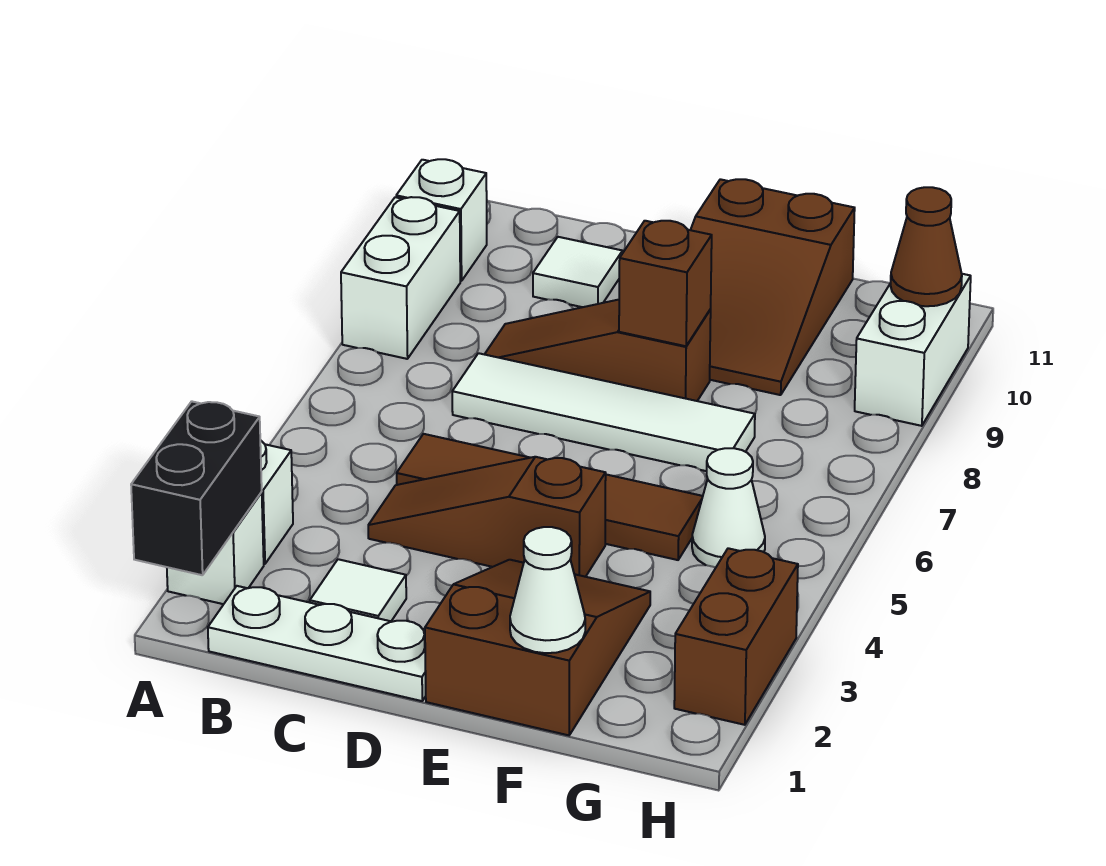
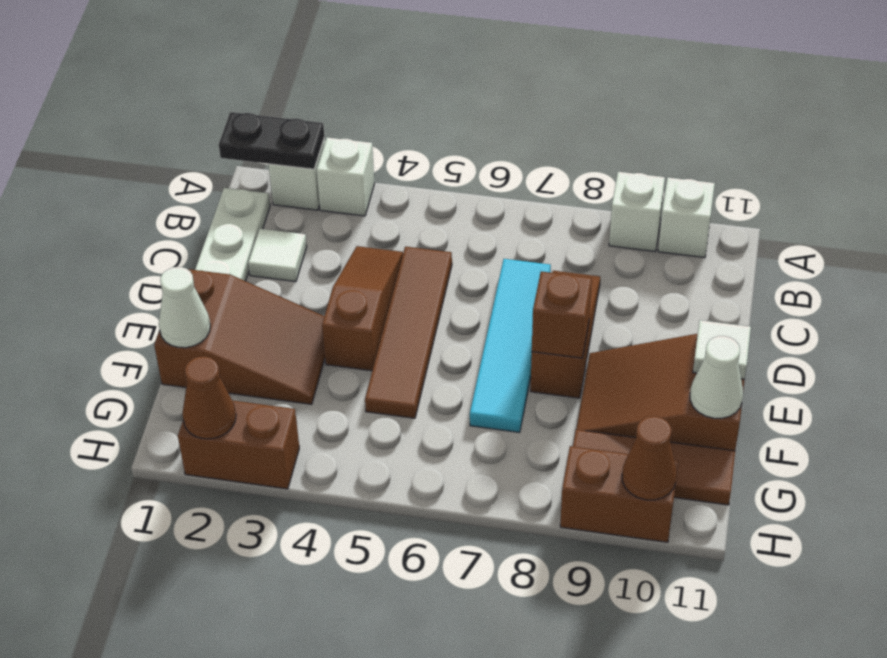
black 1x2 brick [131,401,262,575] -> black 1x2 plate [219,112,324,169]
white 1x2 brick [341,197,460,359] -> white 1x1 brick [609,172,665,252]
white 1x4 tile [452,353,755,471] -> cyan 1x4 tile [470,259,551,433]
white 1x1 tile [533,237,623,307] -> white 1x1 tile moved to [693,320,751,379]
white 1x1 cone [692,448,765,568] -> white 1x1 cone moved to [690,336,743,418]
none -> brown 1x3 tile [573,430,735,505]
none -> brown 1x1 cone [182,357,236,439]
white 1x2 brick [855,274,971,426] -> brown 1x2 brick [560,446,679,542]

